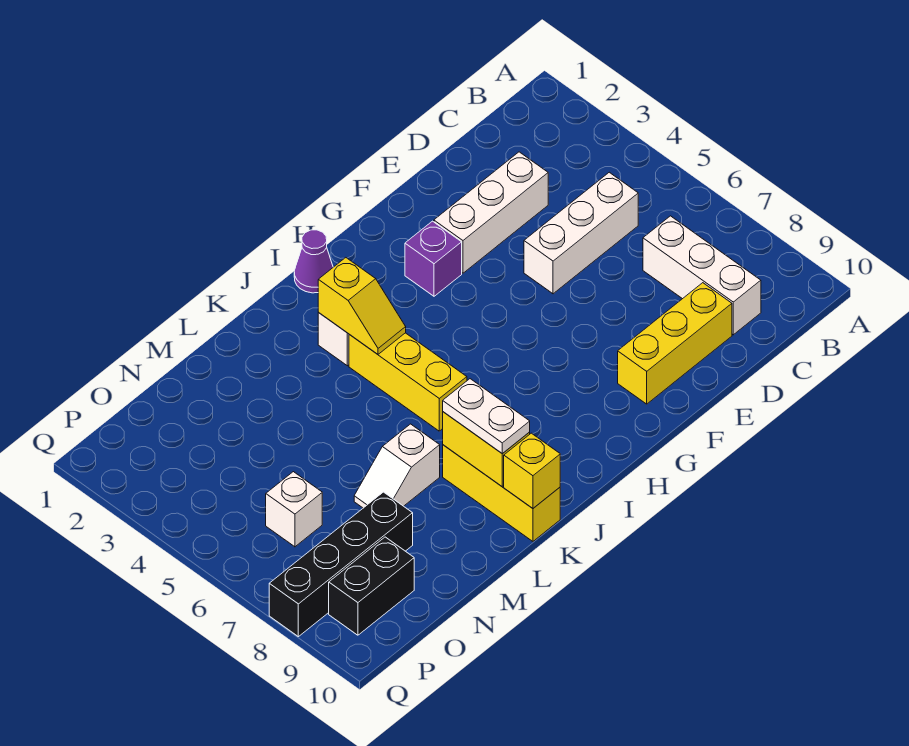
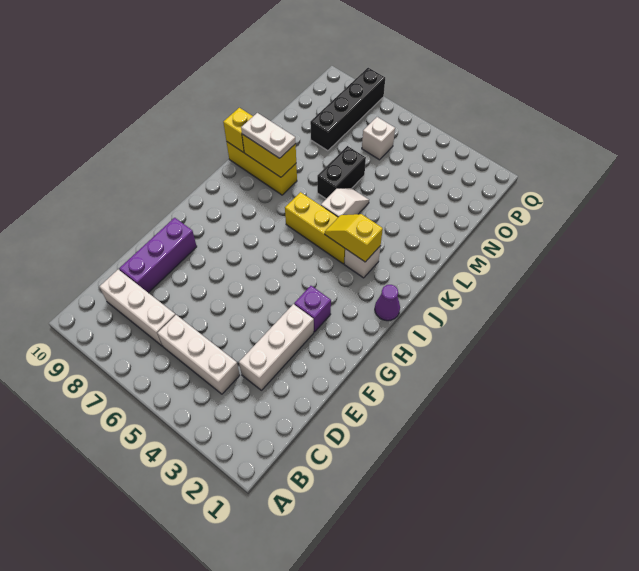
white 1x3 brick [524,172,638,294] -> white 1x3 brick turned to [158,315,240,394]
yellow 1x3 brick [618,283,732,404] -> purple 1x3 brick [119,218,197,293]
white 1x2 slope [354,424,440,508] -> white 1x2 slope moved to [321,188,369,217]
black 1x2 brick [329,537,414,635] -> black 1x2 brick moved to [317,146,366,199]

